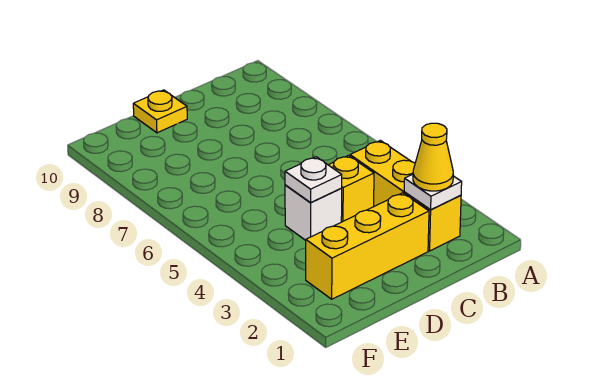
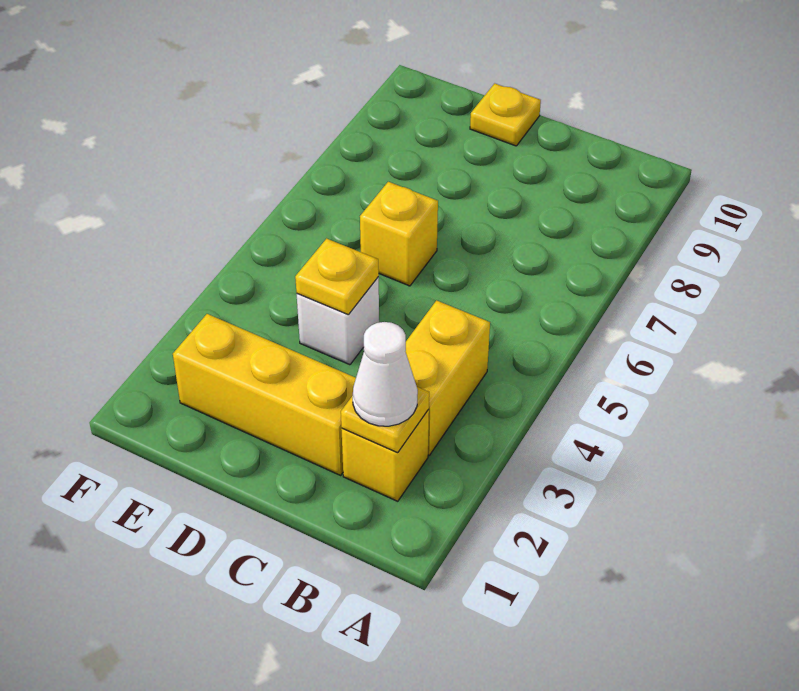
white 1x1 plate [404,174,462,210] -> yellow 1x1 plate [341,387,429,453]
yellow 1x1 cone [413,123,453,191] -> white 1x1 cone [353,322,418,426]
yellow 1x1 brick [329,155,374,222] -> yellow 1x1 brick moved to [360,182,438,286]
white 1x1 plate [285,157,342,202] -> yellow 1x1 plate [295,239,379,314]

